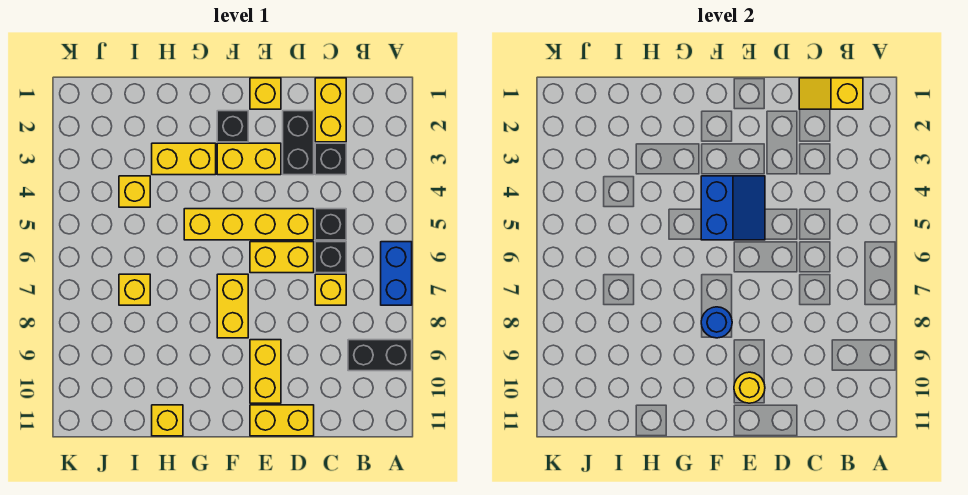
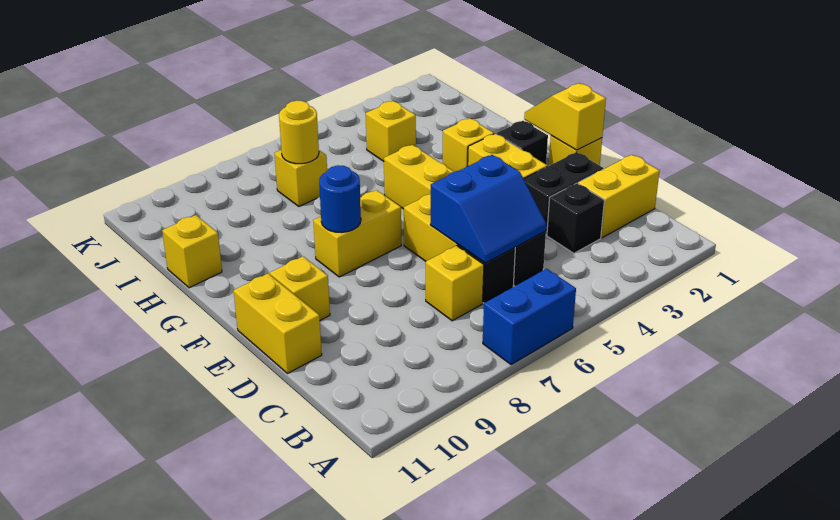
black 1x2 brick [348,340,412,371] -> none
yellow 1x2 slope [799,78,863,109] -> yellow 1x2 slope moved to [524,83,606,150]
blue 2x2 slope [701,176,765,240] -> blue 2x2 slope moved to [430,155,546,263]
yellow 1x2 brick [250,340,281,403] -> yellow 1x1 brick [270,256,330,320]
yellow 1x1 round brick [734,372,765,403] -> yellow 1x1 round brick moved to [279,101,319,164]
yellow 1x2 brick [152,143,216,175] -> yellow 1x1 brick [442,118,494,172]

